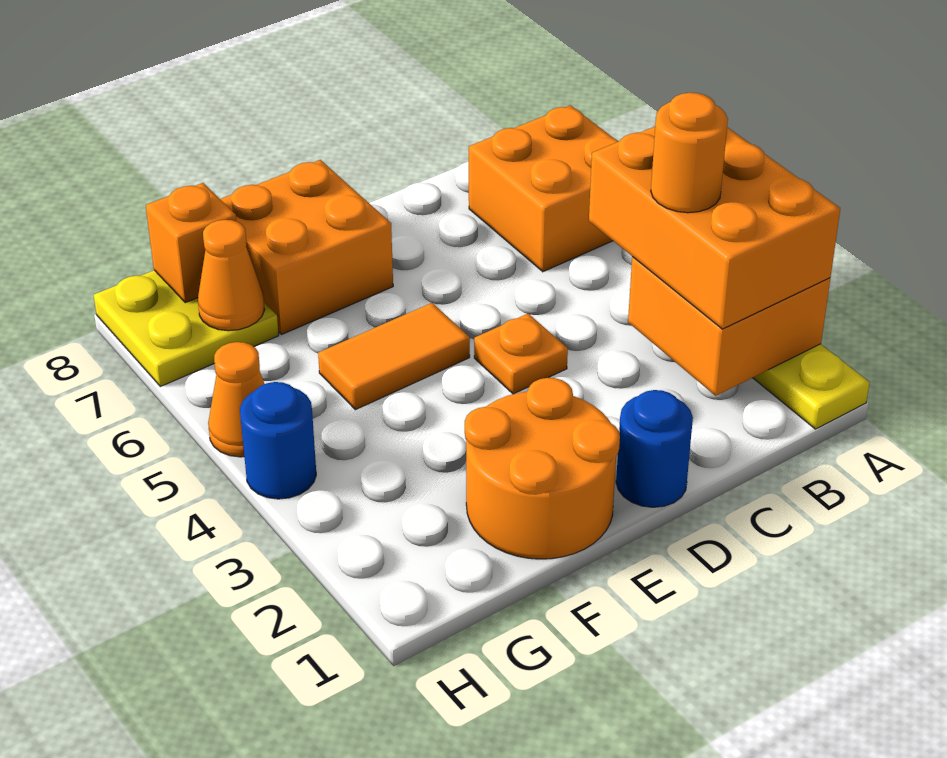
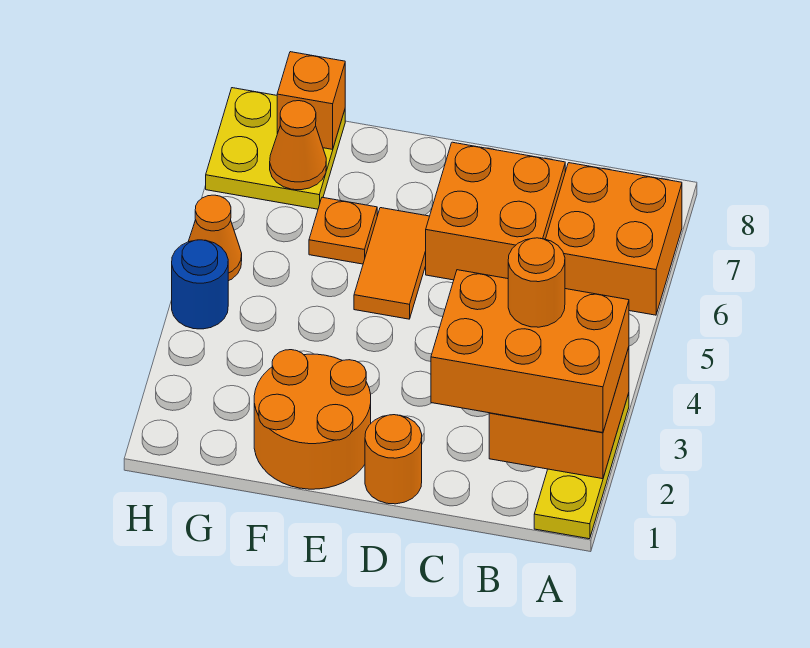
orange 2x3 brick [589,127,840,329] -> orange 2x3 brick turned to [431,270,629,433]
blue 1x1 round brick [616,390,693,507] -> orange 1x1 round brick [365,415,422,504]
orange 1x1 plate [474,314,568,394] -> orange 1x1 plate moved to [309,197,377,264]
orange 1x2 tile [318,303,470,410] -> orange 1x2 tile turned to [354,208,430,319]
orange 2x2 brick [220,160,393,335] -> orange 2x2 brick moved to [426,142,565,280]

